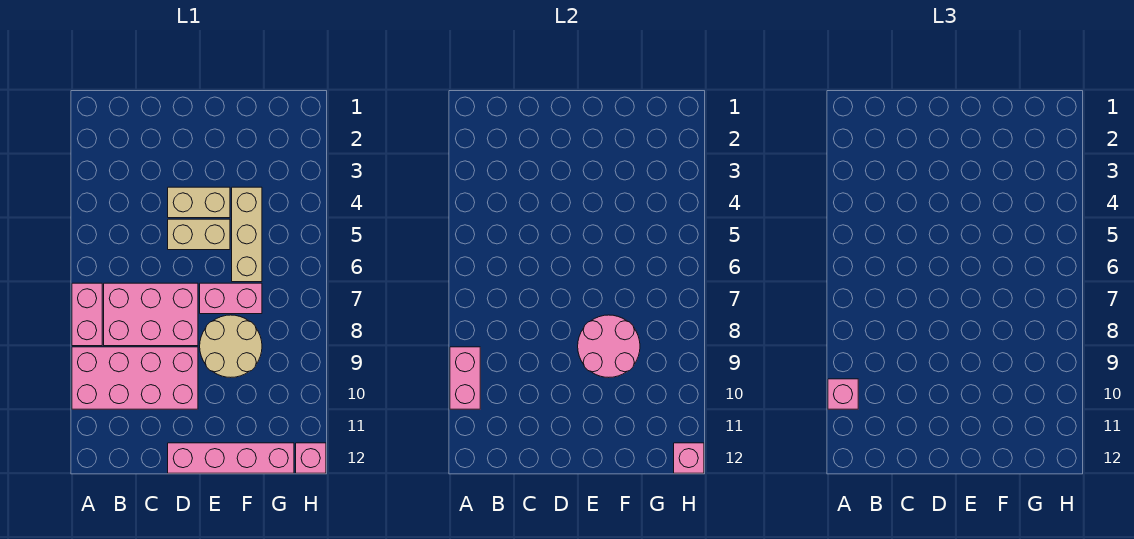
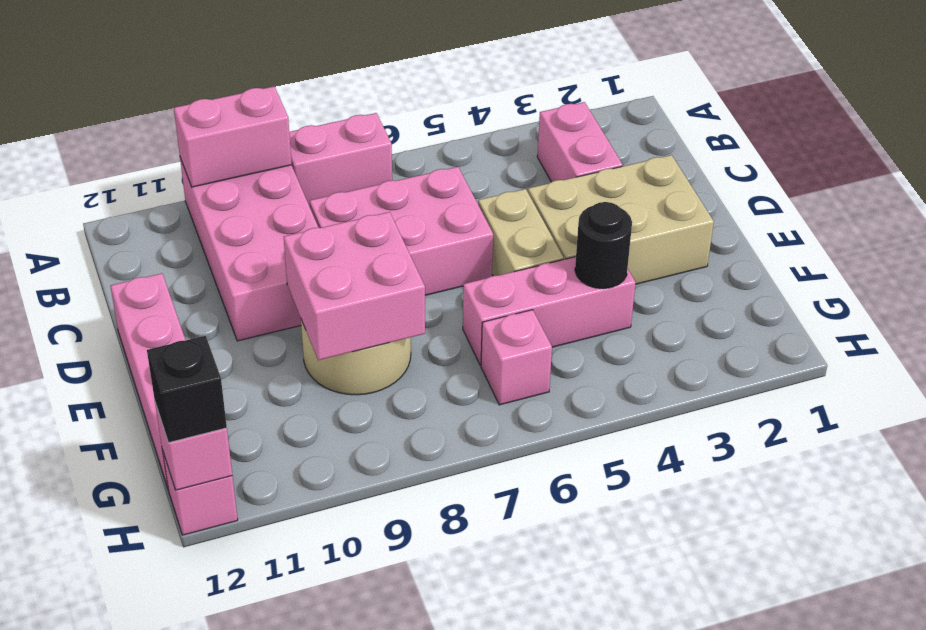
pink 1x1 brick [828,379,858,409] -> pink 1x1 brick moved to [481,310,552,405]
pink 2x3 brick [104,283,198,346] -> pink 2x3 brick turned to [310,167,493,295]
tan 1x2 brick [168,187,230,218] -> tan 2x3 brick [528,155,714,284]
pink 1x2 brick [200,283,262,314] -> pink 1x2 brick moved to [537,102,623,182]
pink 2x2 round brick [578,315,640,377] -> pink 2x2 brick [284,212,425,360]
tan 1x3 brick [232,187,262,282] -> pink 1x3 brick [463,257,636,365]
none -> black 1x1 round brick [575,202,632,289]
none -> black 1x1 brick [147,336,227,443]

